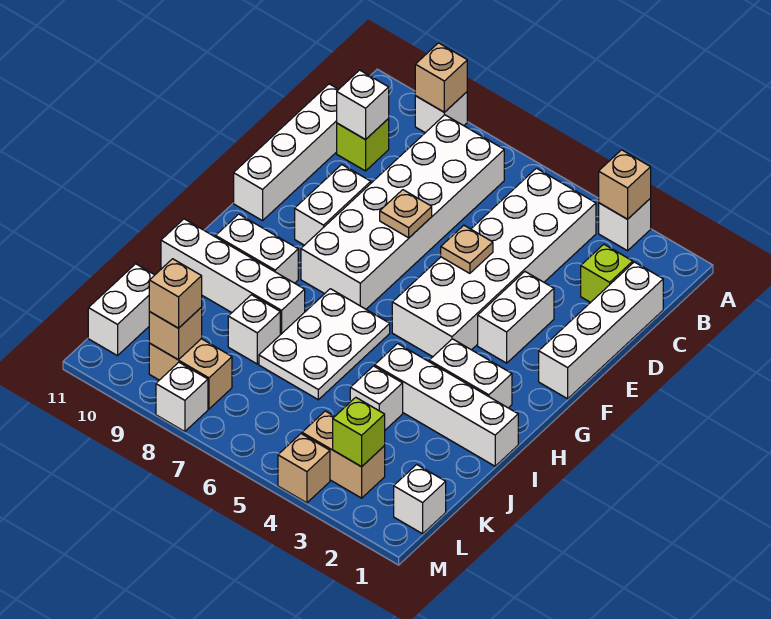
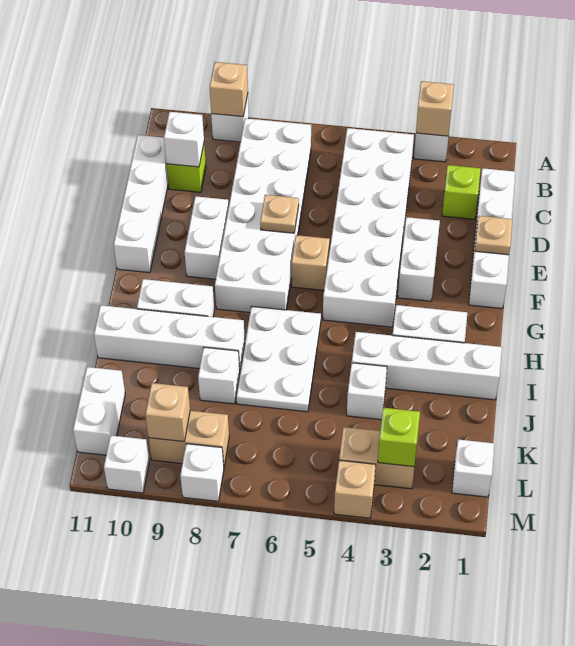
tan 1x1 plate [441,225,493,273] -> tan 1x1 plate moved to [475,216,512,255]
tan 1x1 brick [149,259,202,328] -> tan 1x1 brick moved to [292,235,330,290]
none -> white 1x1 brick [104,436,149,493]

